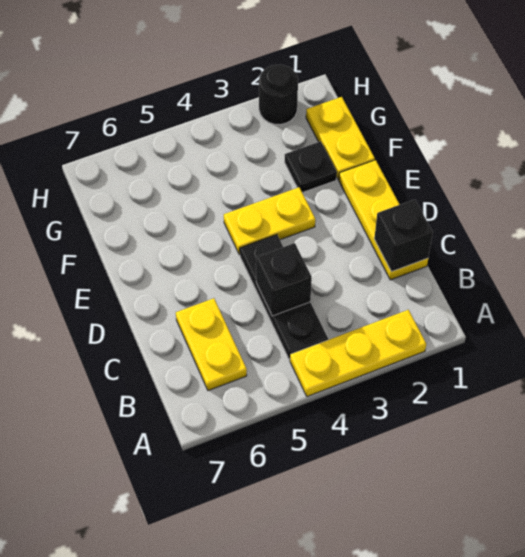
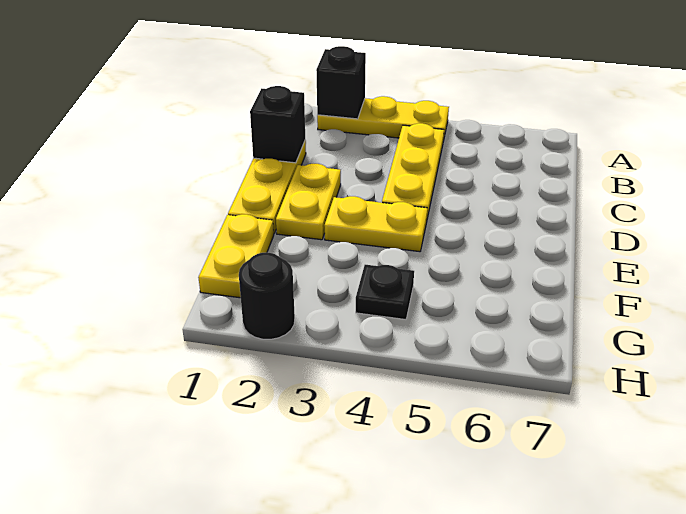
black 1x3 plate [240,235,328,360] -> yellow 1x3 plate [382,123,444,218]
yellow 1x2 plate [176,298,247,391] -> yellow 1x2 plate moved to [276,164,341,240]
black 1x1 brick [256,243,312,316] -> black 1x1 brick moved to [316,46,366,119]
black 1x1 plate [285,141,337,193] -> black 1x1 plate moved to [356,265,414,320]

